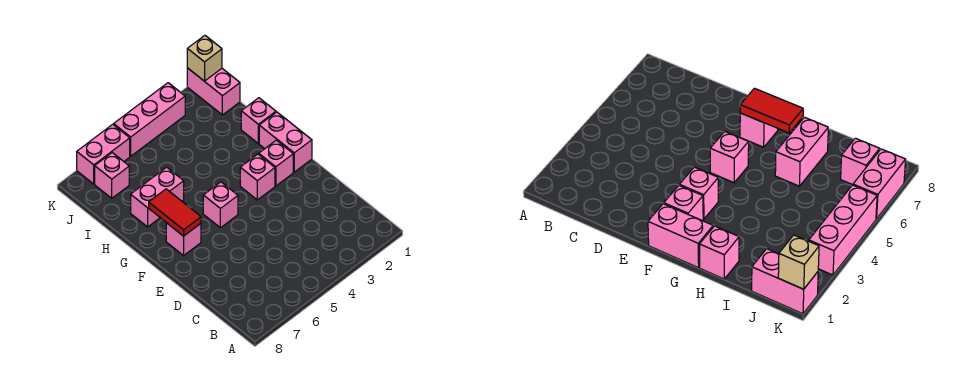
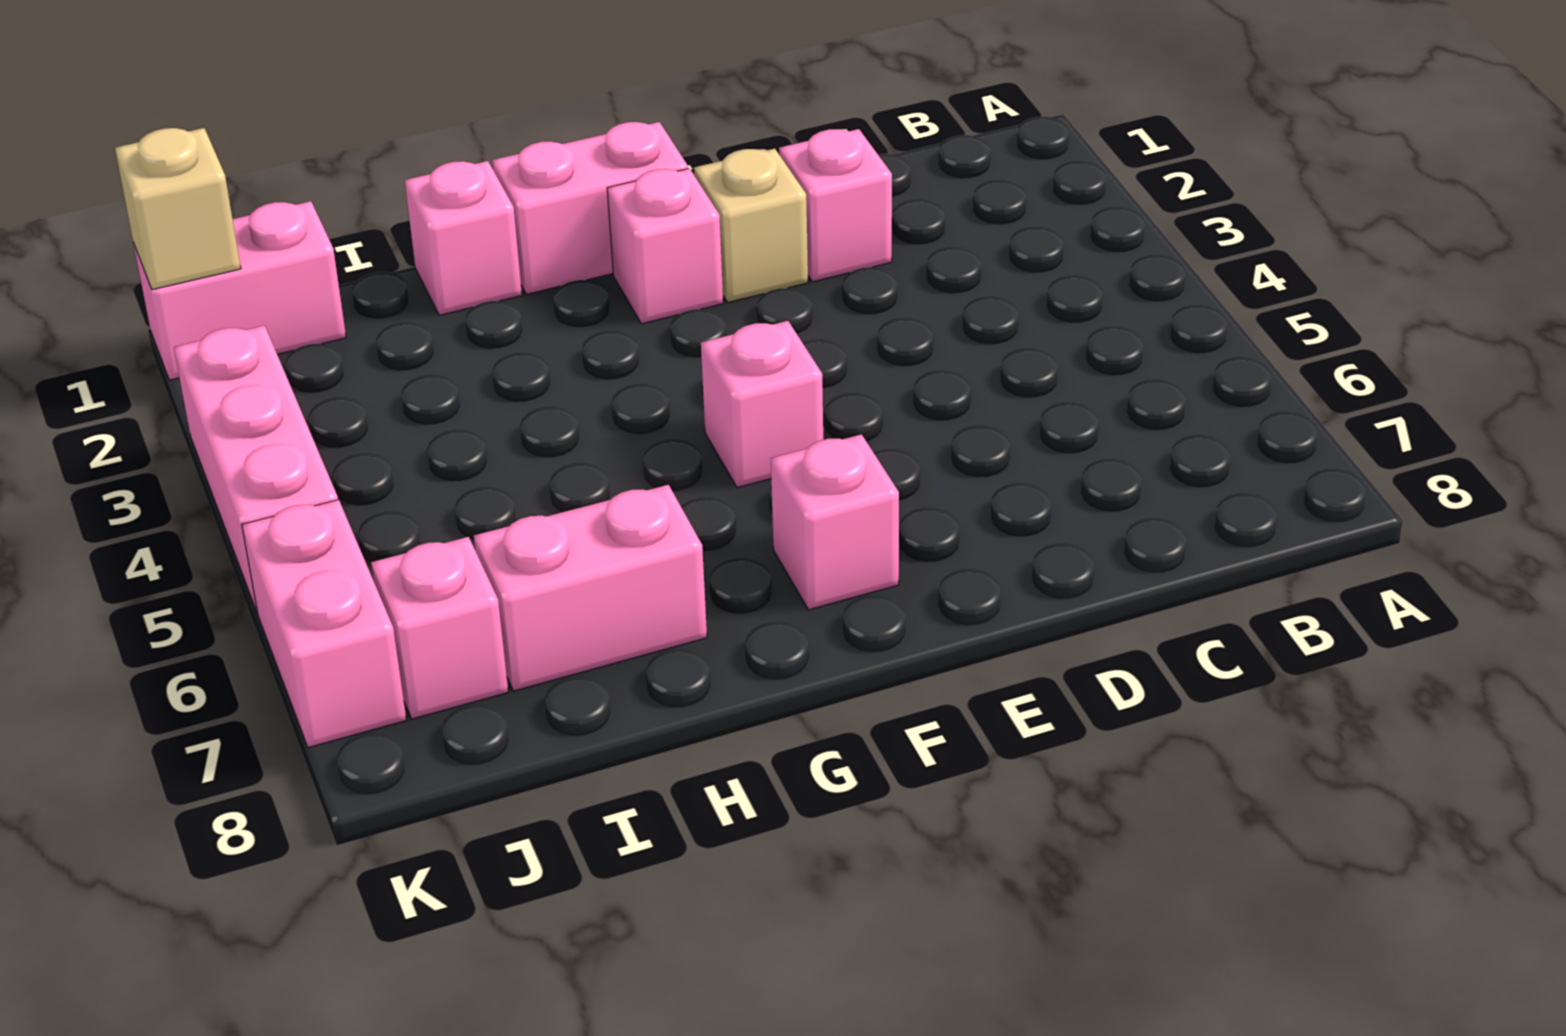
none -> tan 1x1 brick [694,149,808,303]
pink 1x1 brick [240,154,275,200] -> pink 1x1 brick moved to [779,129,892,282]
red 1x2 tile [149,189,201,236] -> none
pink 1x2 brick [131,167,184,227] -> pink 1x2 brick turned to [474,485,707,691]

